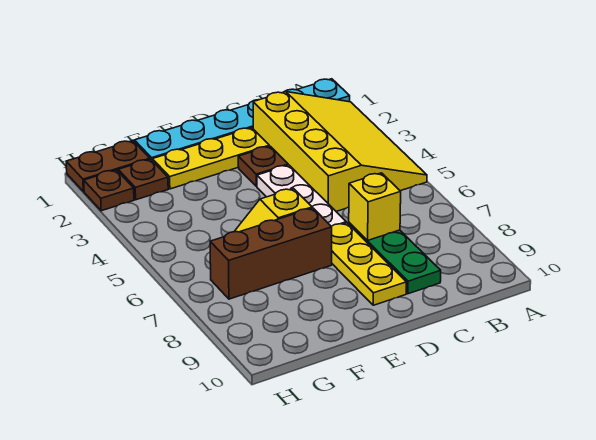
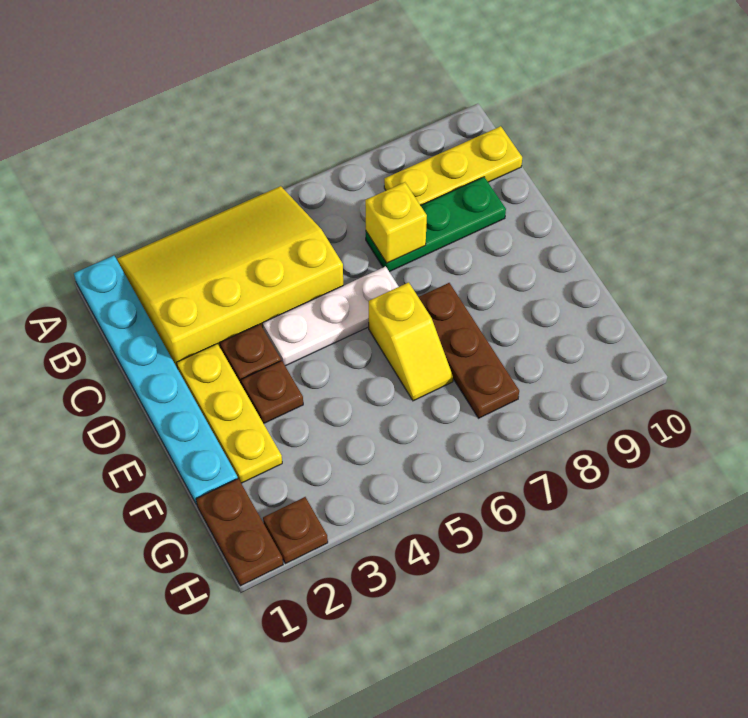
yellow 1x3 plate [331,223,406,305] -> yellow 1x3 plate moved to [384,126,522,205]
brown 1x3 brick [210,208,332,299] -> brown 1x3 plate [419,283,519,418]
brown 1x1 plate [118,159,168,200] -> brown 1x1 plate moved to [241,361,303,424]

